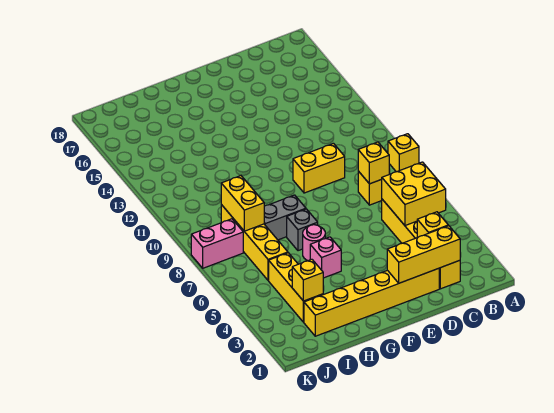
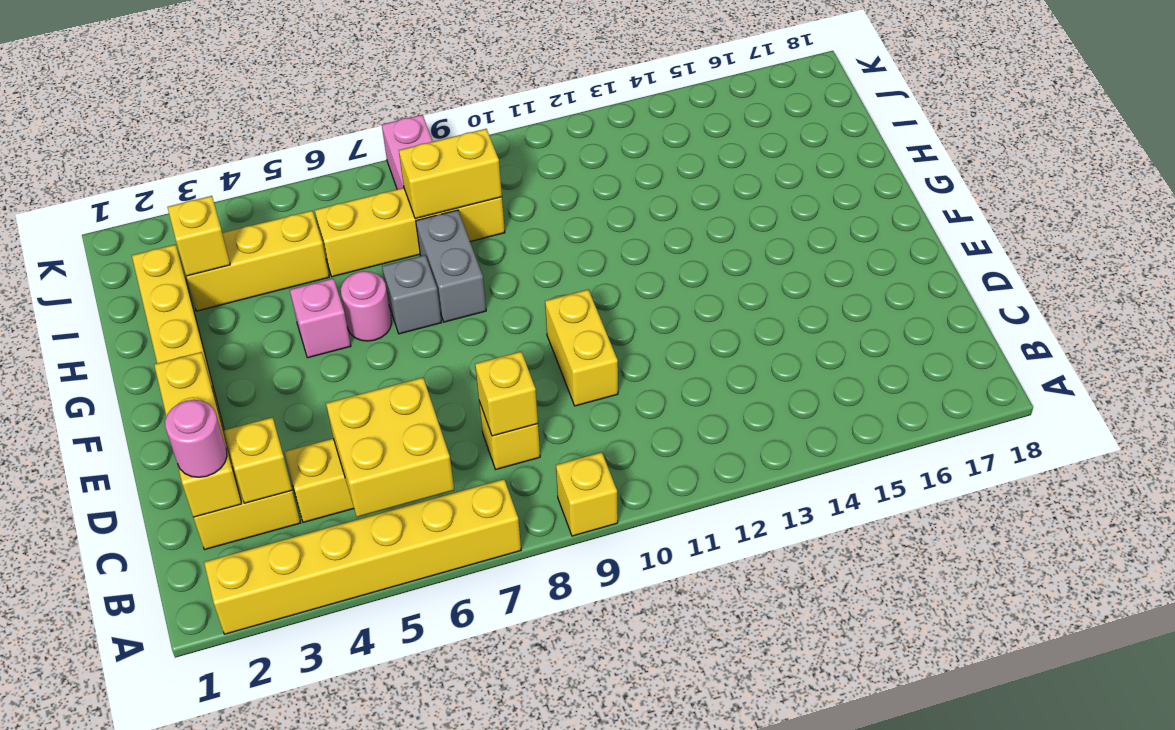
none -> yellow 1x6 brick [204,479,521,634]
none -> pink 1x1 round brick [165,400,227,477]

